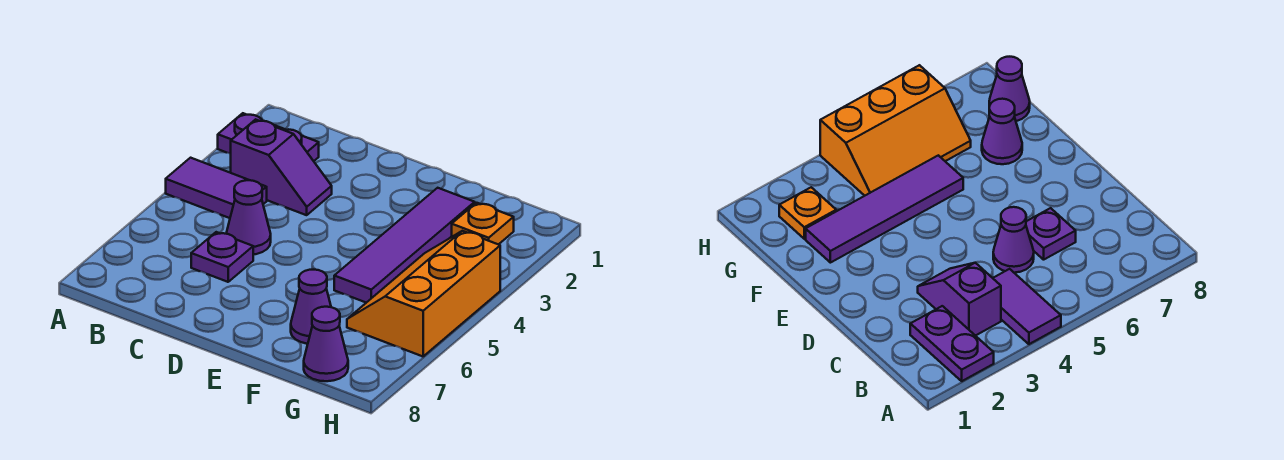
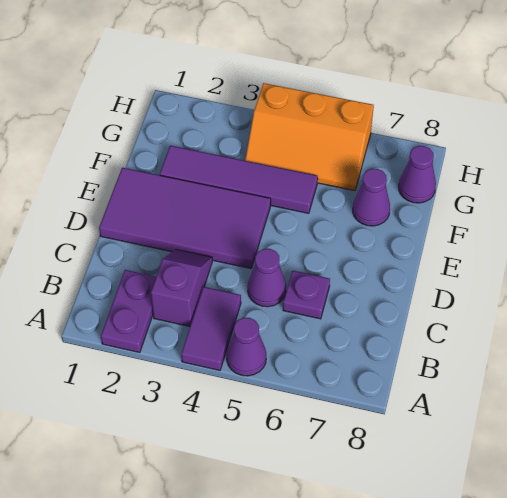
none -> purple 1x1 cone [227,318,266,376]
none -> purple 2x4 tile [99,168,271,269]
orange 1x1 plate [452,203,514,245] -> none

